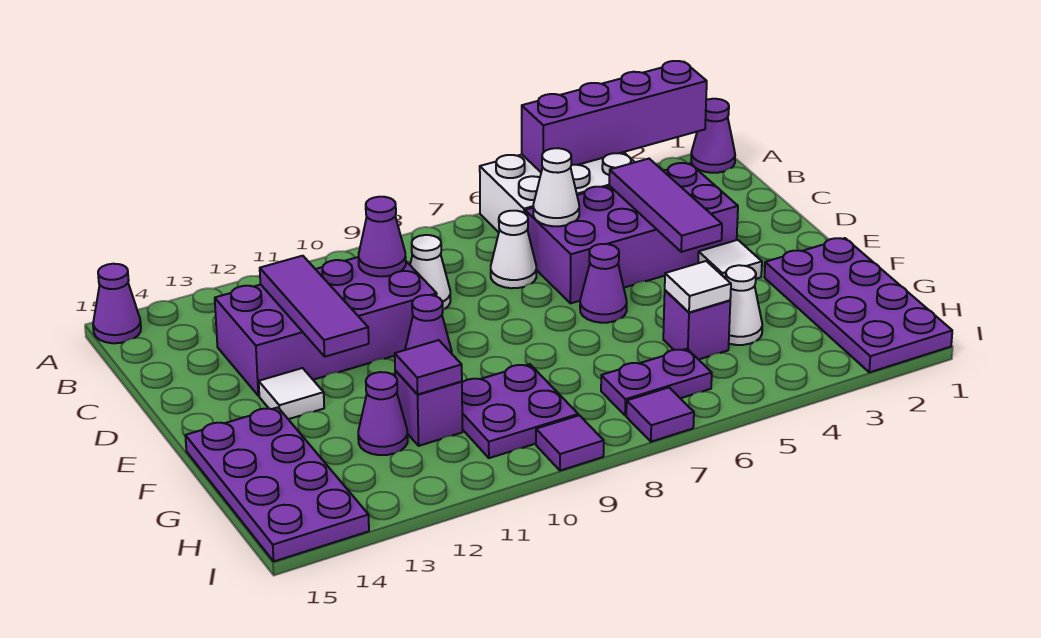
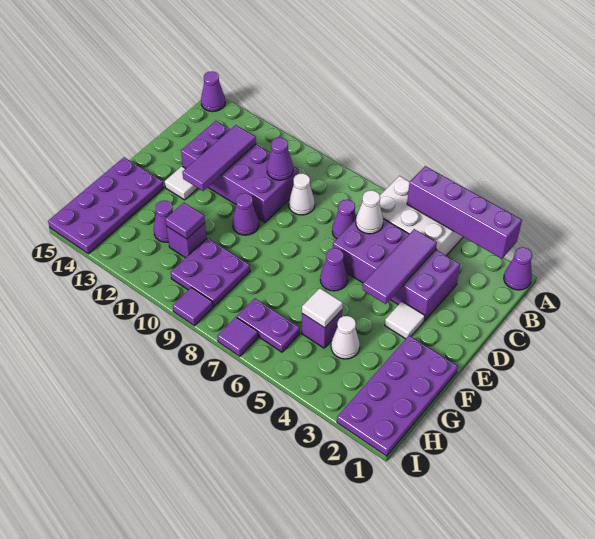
white 1x1 cone [491,211,536,288] -> purple 1x1 cone [332,200,356,239]

